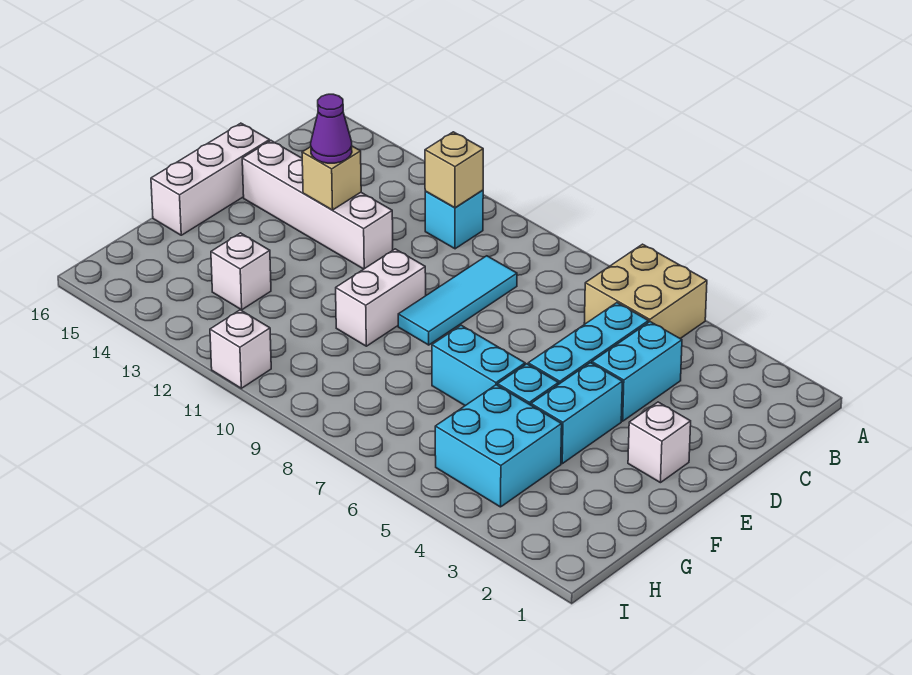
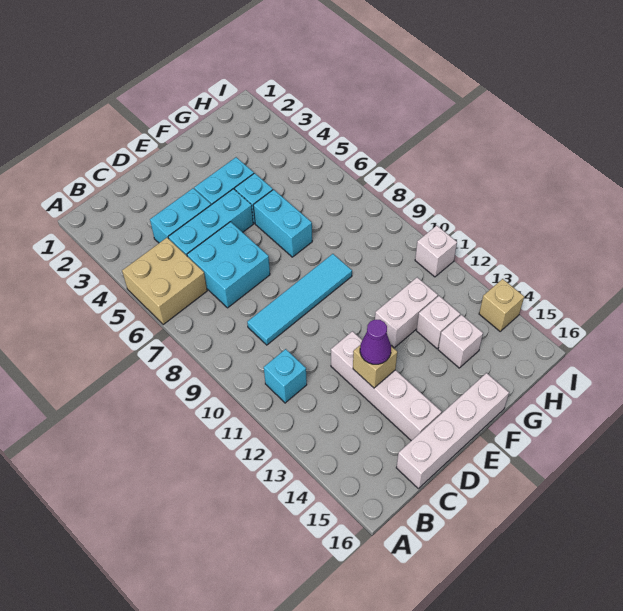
tan 1x1 brick [425,132,483,208] -> tan 1x1 brick moved to [479,279,524,331]
cyan 1x3 tile [398,256,517,345] -> cyan 1x4 tile [247,254,352,345]
white 1x3 brick [151,123,270,235] -> white 1x4 brick [396,373,509,489]
white 1x1 brick [628,402,691,483] -> white 1x1 brick moved to [438,315,483,368]
white 1x2 brick [336,249,426,346] -> white 1x2 brick moved to [375,277,438,348]
cyan 2x2 brick [435,385,562,507] -> cyan 2x2 brick moved to [187,222,270,308]

